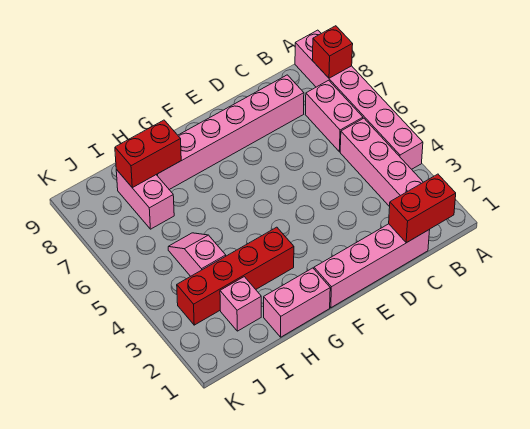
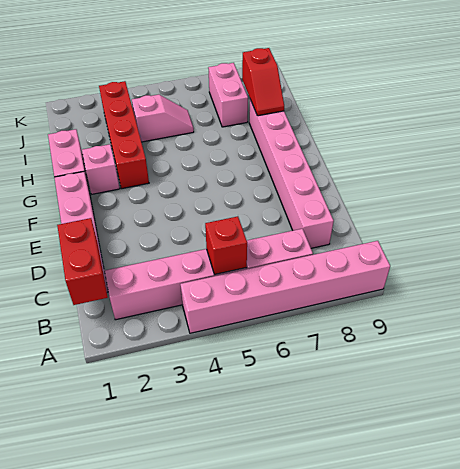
red 1x1 brick [313,26,353,78] -> red 1x1 brick moved to [205,216,247,274]
red 1x2 brick [115,120,181,188] -> red 1x2 slope [242,48,284,116]
pink 1x1 brick [220,277,261,331] -> pink 1x1 brick moved to [82,144,120,194]
pink 1x2 brick [116,170,174,229] -> pink 1x2 brick turned to [208,63,248,127]

